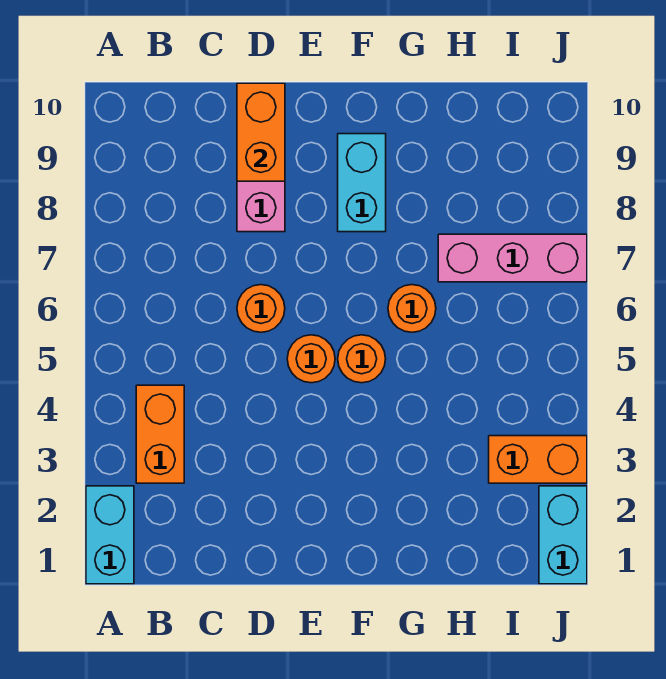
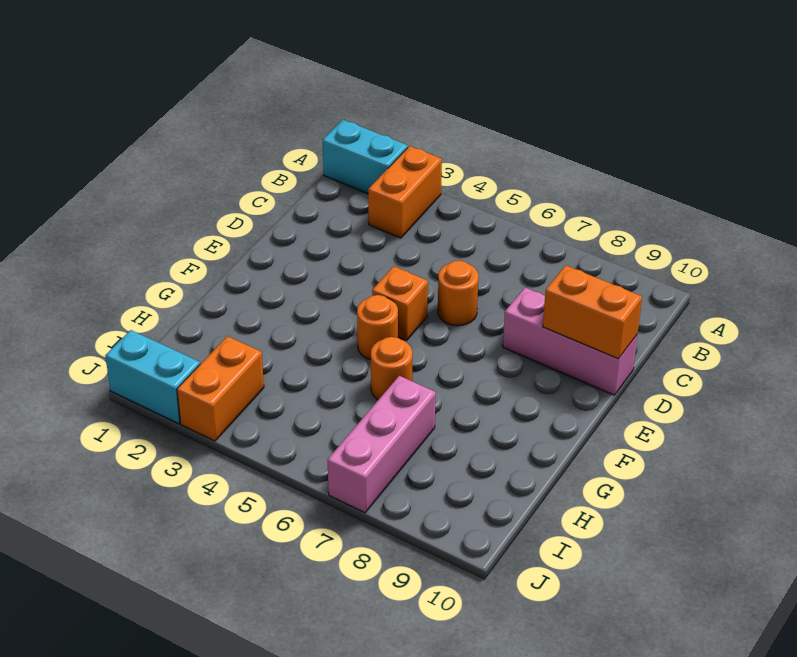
orange 1x2 brick [136,385,184,483] -> orange 1x2 brick turned to [368,146,442,238]
orange 1x1 round brick [287,335,335,383] -> orange 1x1 brick [372,266,428,340]
cyan 1x2 brick [338,134,386,232] -> none

